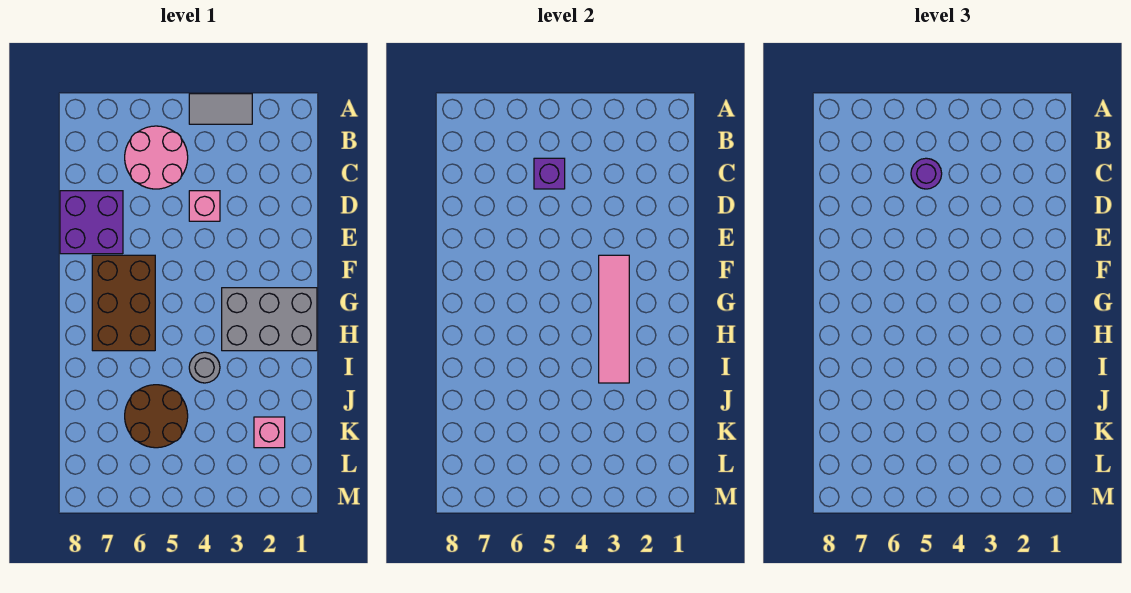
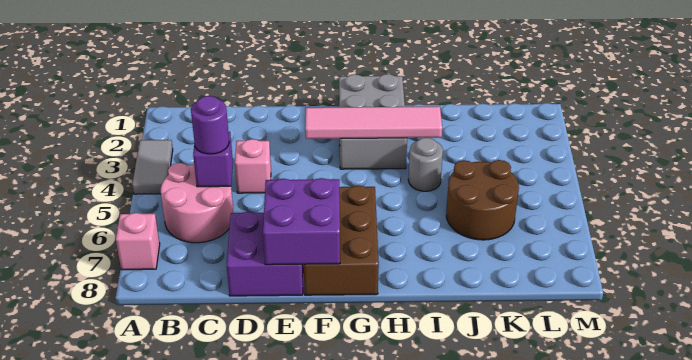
none -> purple 2x2 brick [263,178,340,265]
brown 2x3 brick [92,255,155,351] -> brown 2x3 brick turned to [304,185,379,295]
pink 1x1 brick [254,417,285,448] -> pink 1x1 brick moved to [116,213,160,270]

